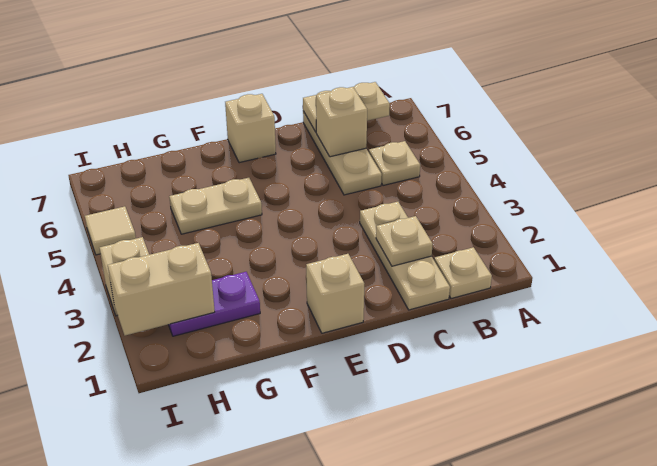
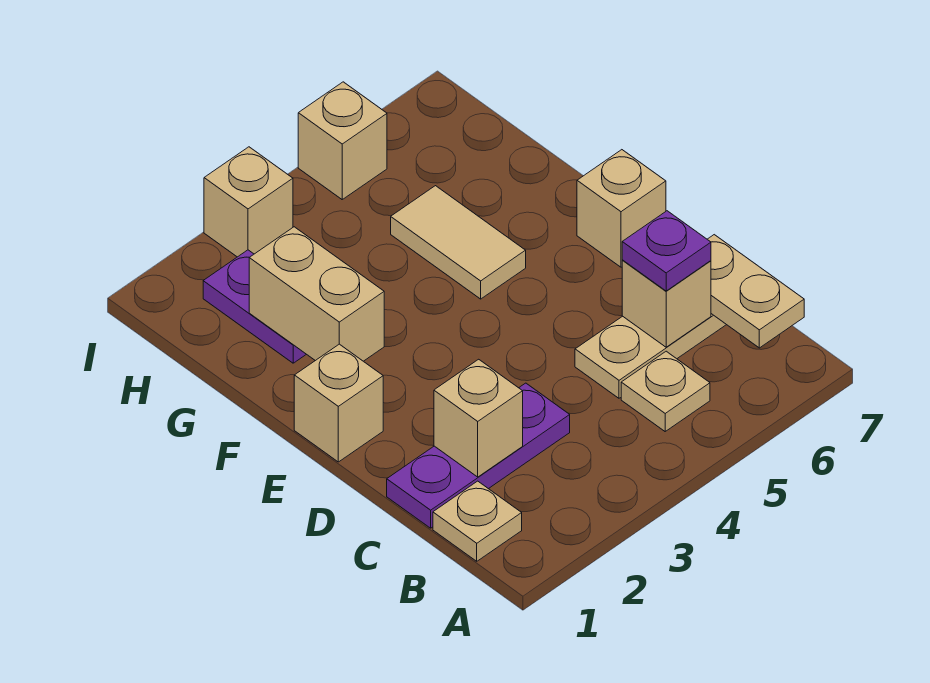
tan 1x3 plate [360,202,450,310] -> purple 1x3 plate [387,383,570,528]
tan 1x1 plate [376,216,433,266] -> tan 1x1 brick [434,359,523,477]
none -> purple 1x1 plate [622,211,711,291]
tan 1x2 plate [169,178,262,234] -> tan 1x2 tile [391,186,526,299]
tan 1x2 brick [108,243,215,335] -> tan 1x2 brick moved to [249,227,384,361]
tan 1x1 tile [85,206,136,255] -> tan 1x1 brick [298,82,387,199]

